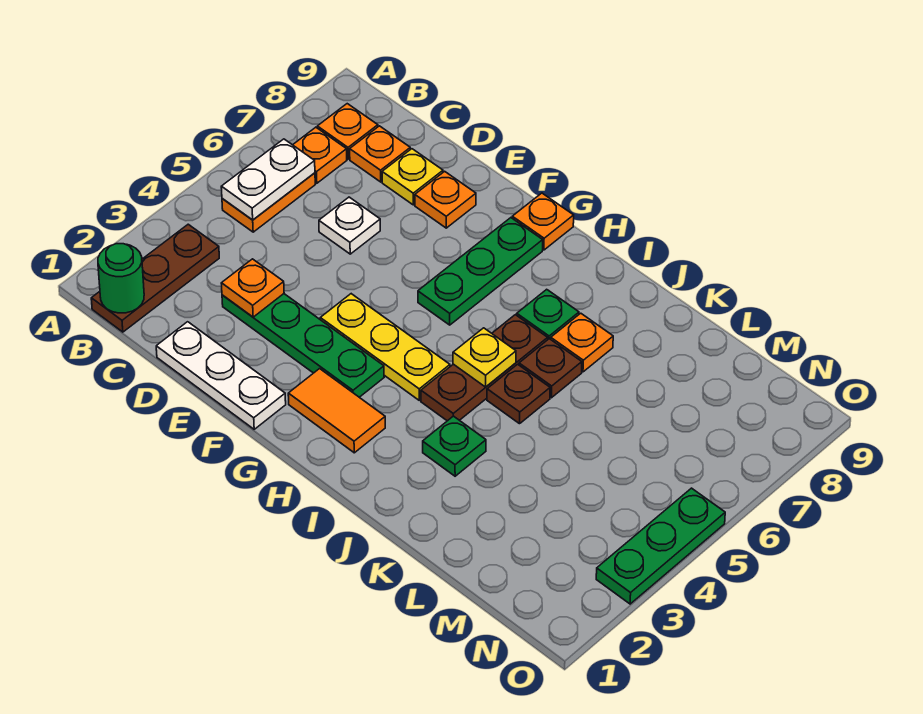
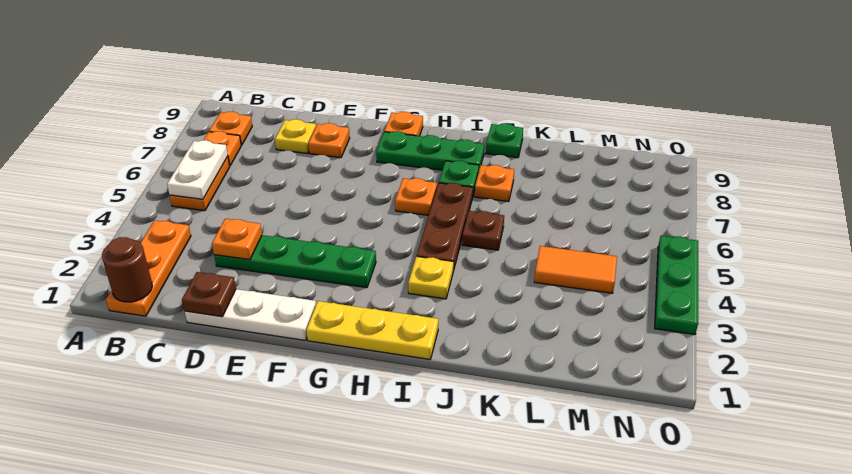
brown 1x3 plate [91,224,219,332] -> orange 1x3 plate [106,220,191,316]
green 1x1 round brick [98,244,144,313] -> brown 1x1 round brick [102,237,152,302]
orange 1x1 plate [350,126,410,182] -> orange 1x1 plate moved to [395,178,437,215]
white 1x1 plate [319,197,380,254] -> none
yellow 1x3 plate [320,294,450,400] -> yellow 1x3 plate moved to [306,301,438,359]
orange 1x2 tile [288,369,385,453] -> orange 1x2 tile moved to [534,246,617,293]
green 1x3 plate [418,218,543,325] -> green 1x3 plate turned to [376,131,484,170]
yellow 1x1 plate [453,328,516,387] -> yellow 1x1 plate moved to [408,256,453,299]
green 1x1 plate [423,416,486,476] -> green 1x1 plate moved to [486,123,523,158]
brown 1x1 plate [519,339,582,398] -> brown 1x1 plate moved to [182,272,236,317]

